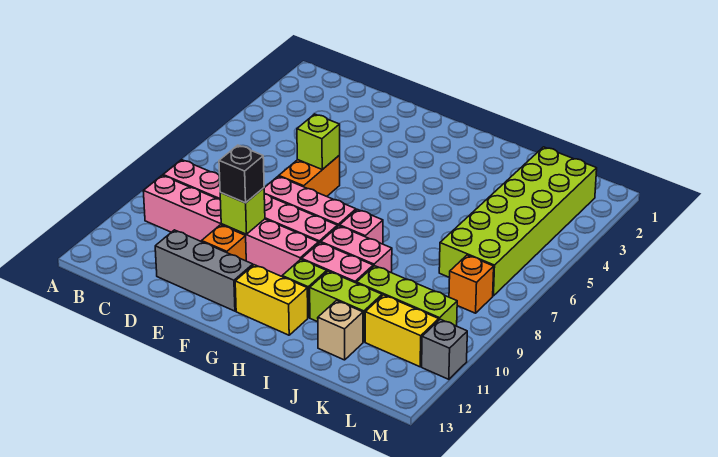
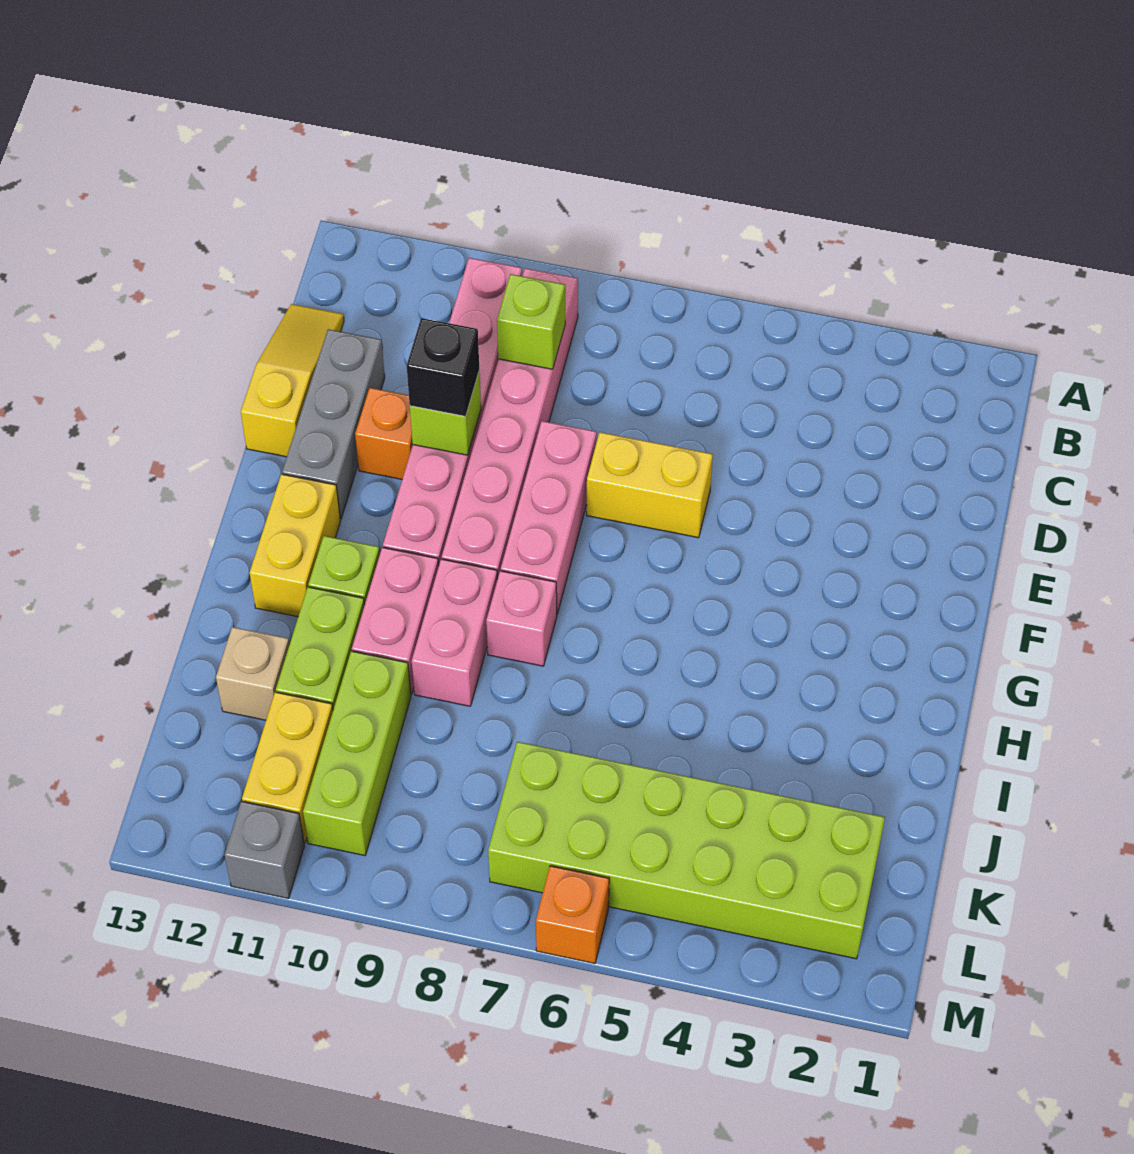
none -> yellow 1x3 slope [241,304,344,457]
orange 1x2 brick [279,155,340,196] -> yellow 1x2 brick [587,432,713,538]
lime 1x1 brick [297,114,340,170] -> lime 1x1 brick moved to [497,274,565,369]
orange 1x1 brick [449,255,494,313] -> orange 1x1 brick moved to [536,866,609,963]

